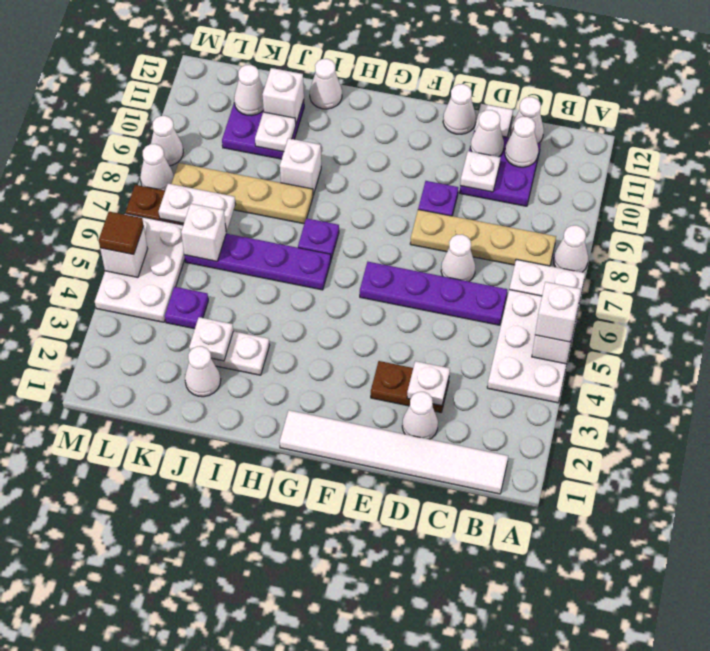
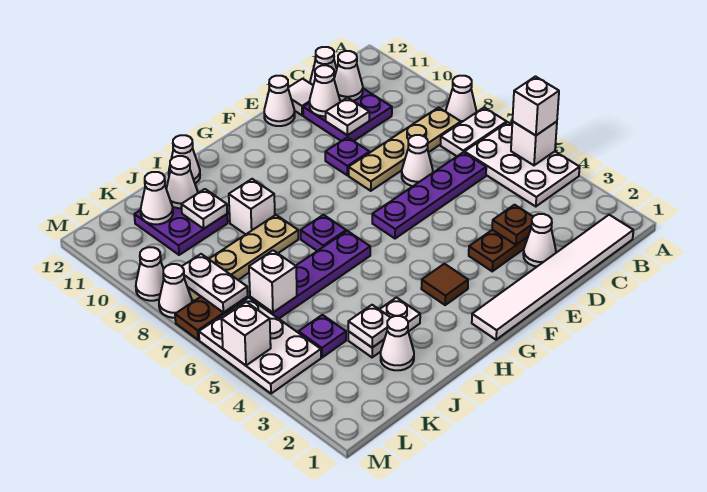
white 1x1 plate [407,361,450,406] -> brown 1x1 plate [492,205,533,245]
white 1x1 brick [262,68,304,123] -> white 1x1 cone [166,156,197,208]
white 1x2 plate [159,184,235,232] -> white 1x2 plate turned to [182,254,248,313]
brown 1x1 tile [99,212,144,255] -> brown 1x1 tile moved to [421,264,468,305]

